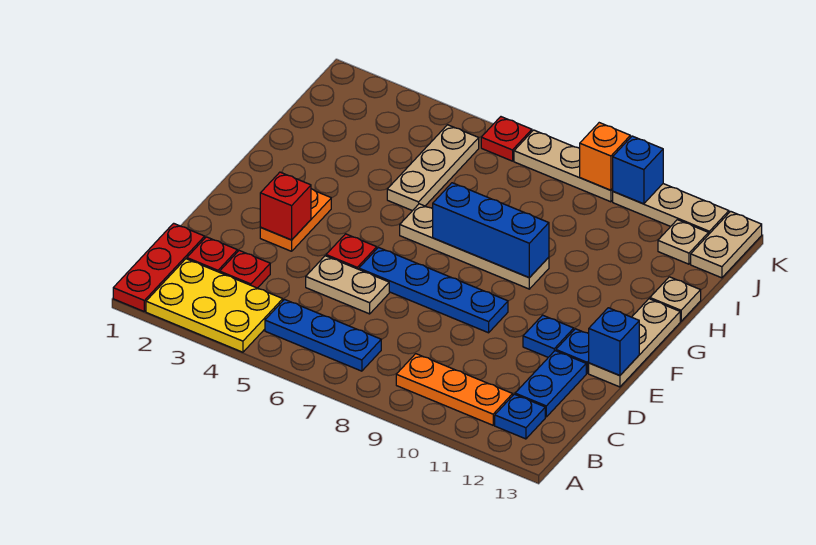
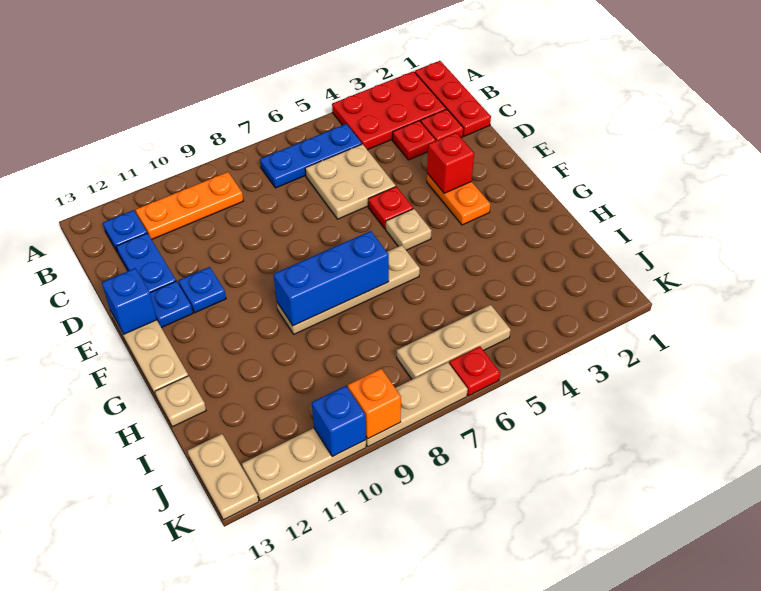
yellow 2x3 plate [146,259,283,352] -> red 2x3 plate [332,71,446,150]
tan 1x2 plate [306,256,389,314] -> tan 2x2 plate [305,144,396,219]
blue 1x4 plate [359,248,508,333] -> none
tan 1x3 plate [387,125,479,211] -> tan 1x3 plate turned to [397,305,511,379]
tan 1x1 plate [658,220,709,264] -> tan 1x1 plate moved to [386,209,432,250]

